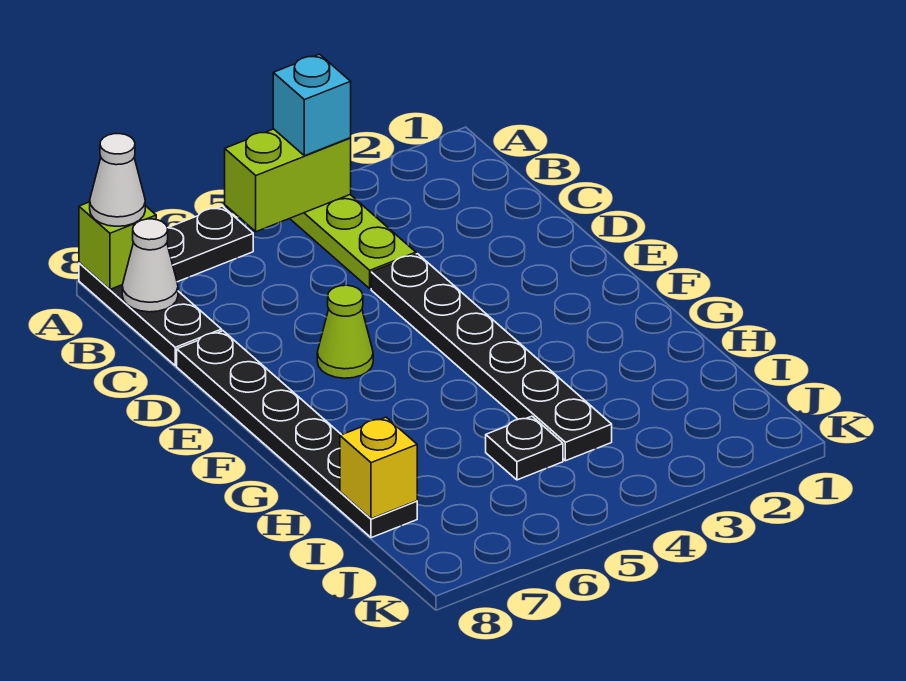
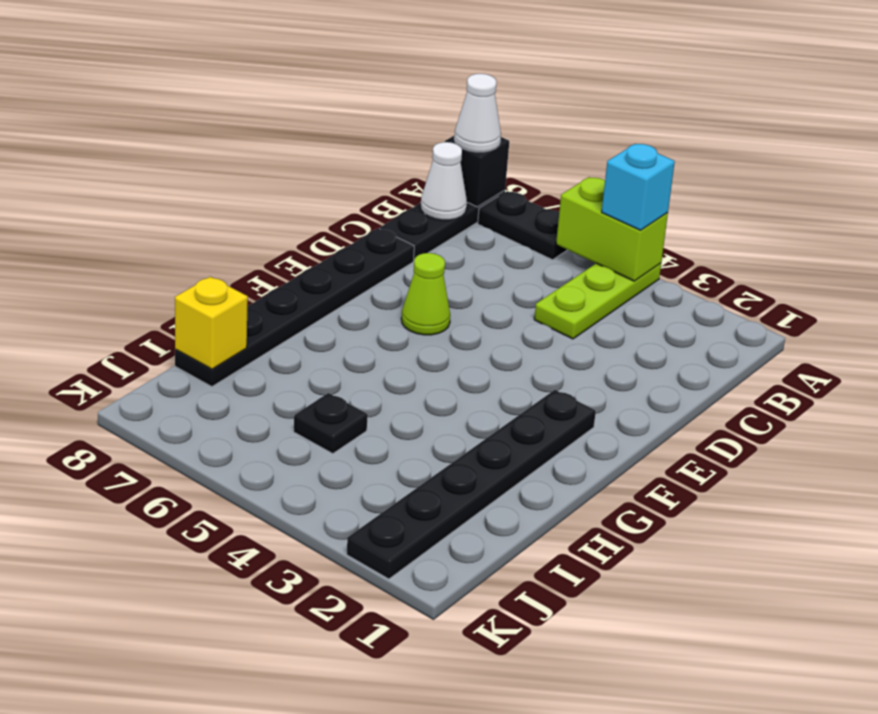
lime 1x1 brick [79,202,156,289] -> black 1x1 brick [445,135,509,207]
black 1x6 plate [371,254,612,461] -> black 1x6 plate moved to [347,390,596,579]

